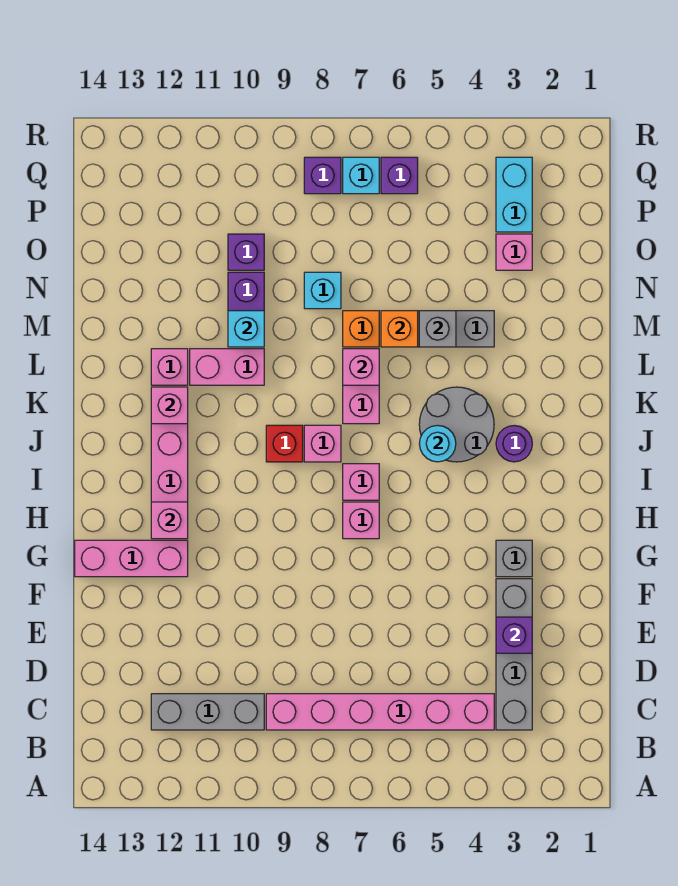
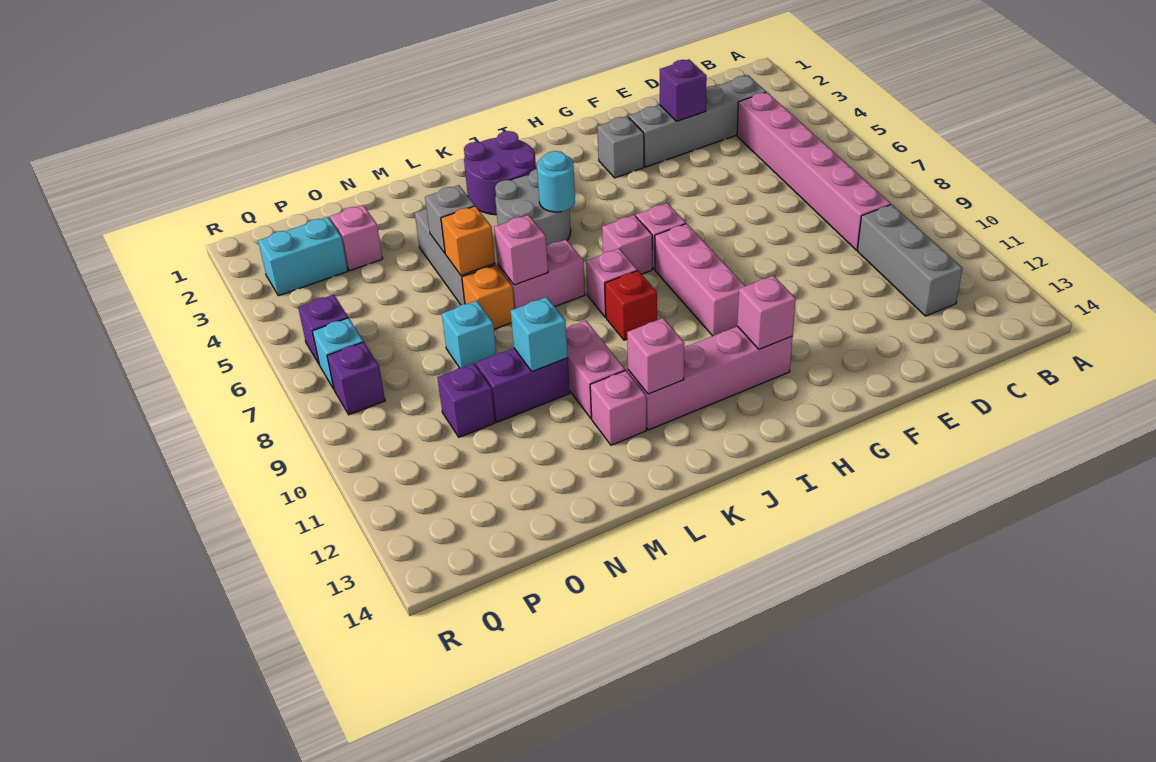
pink 1x3 brick [75,540,188,577] -> pink 1x3 brick moved to [655,224,745,336]
purple 1x1 round brick [496,425,532,462] -> purple 2x2 round brick [464,131,536,215]

